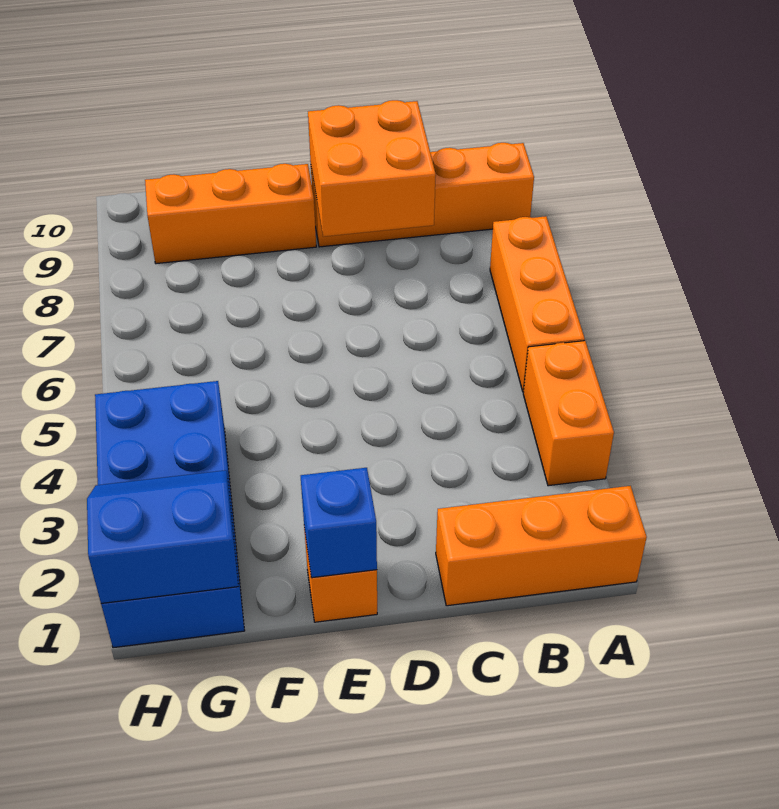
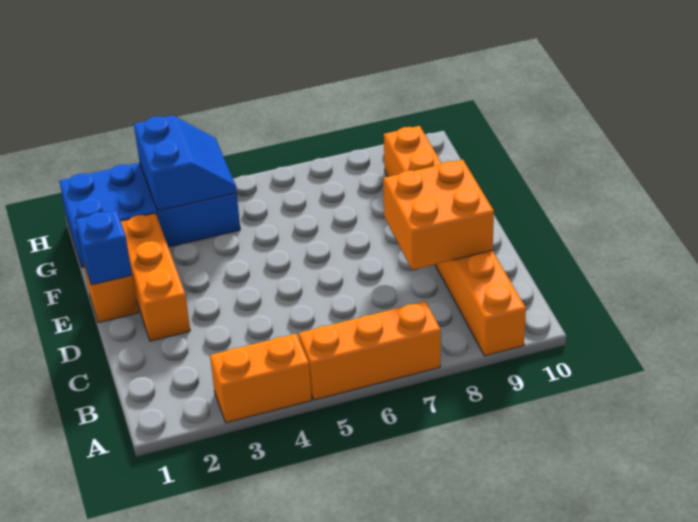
orange 1x3 brick [436,486,647,606] -> orange 1x3 brick moved to [121,213,190,341]
blue 2x2 slope [87,470,238,603] -> blue 2x2 slope moved to [134,115,237,211]

